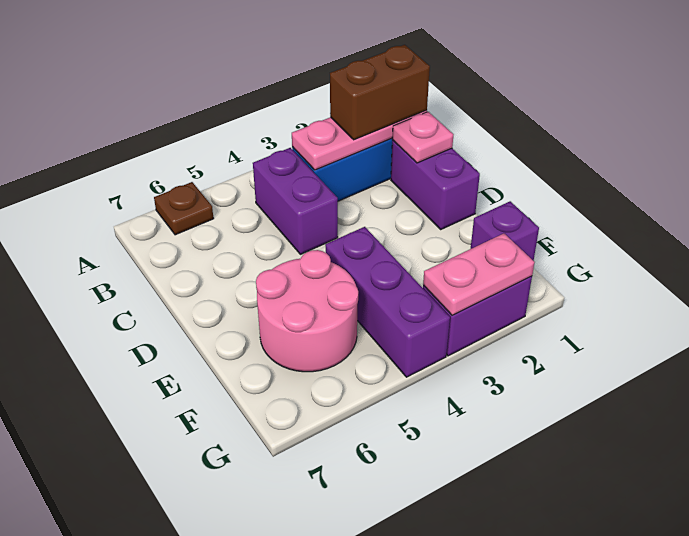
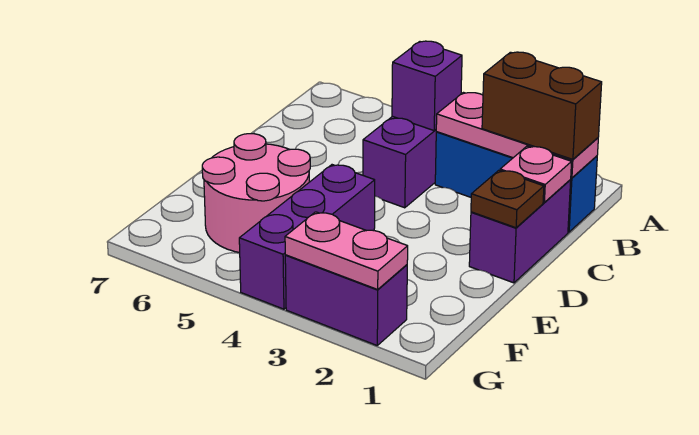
brown 1x1 plate [154,182,214,235] -> brown 1x1 plate moved to [471,170,544,228]
purple 1x1 brick [471,201,539,261] -> purple 1x1 brick moved to [392,41,462,130]

